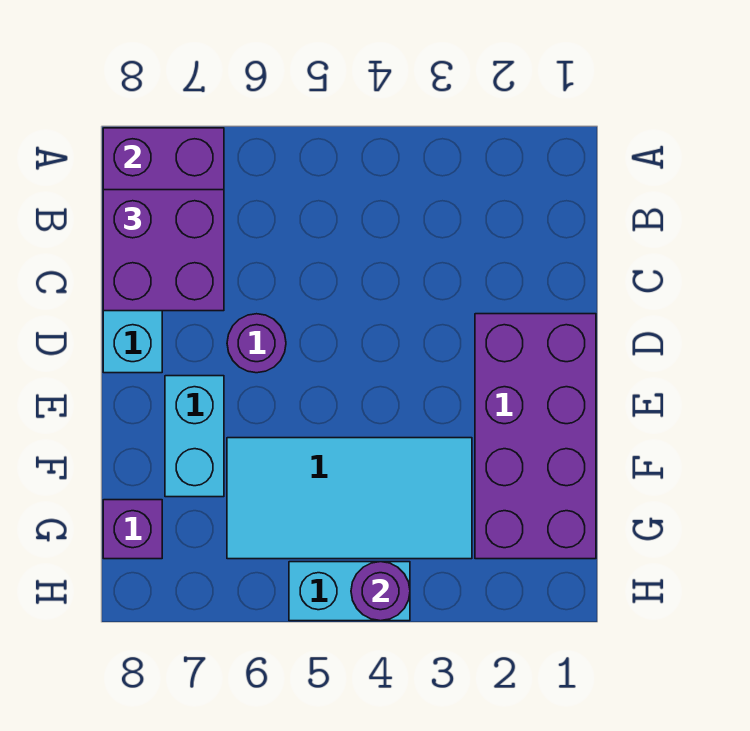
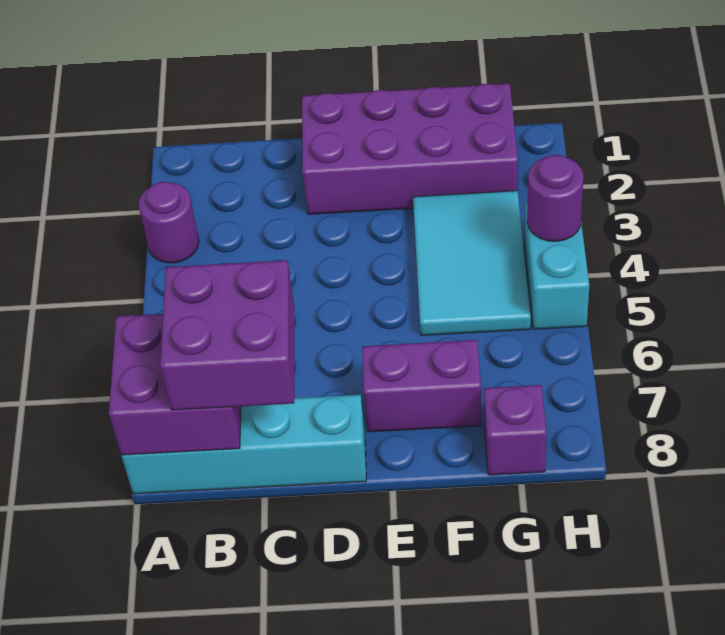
purple 1x1 round brick [227,314,286,373] -> purple 1x1 round brick moved to [139,182,199,263]
cyan 1x2 brick [165,376,224,497] -> purple 1x2 brick [362,340,481,432]
cyan 2x4 tile [227,438,472,559] -> cyan 2x3 tile [413,191,531,336]

